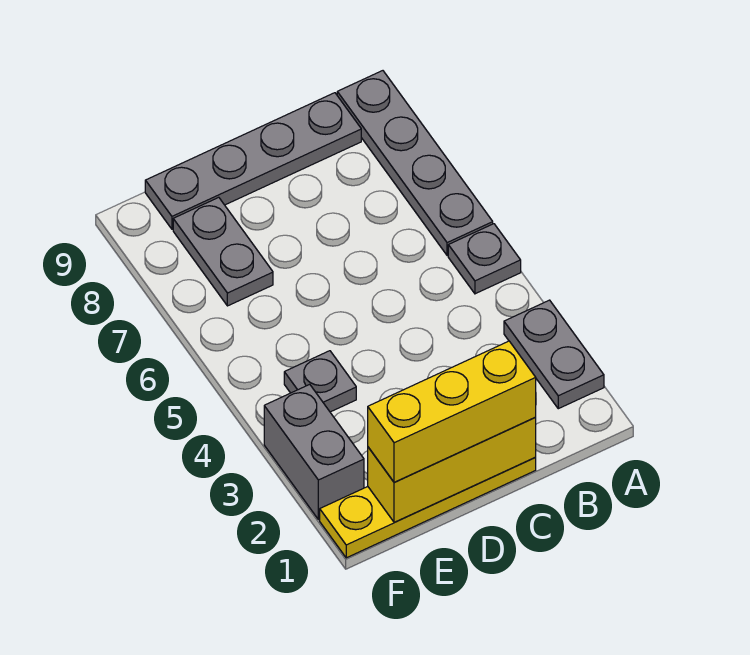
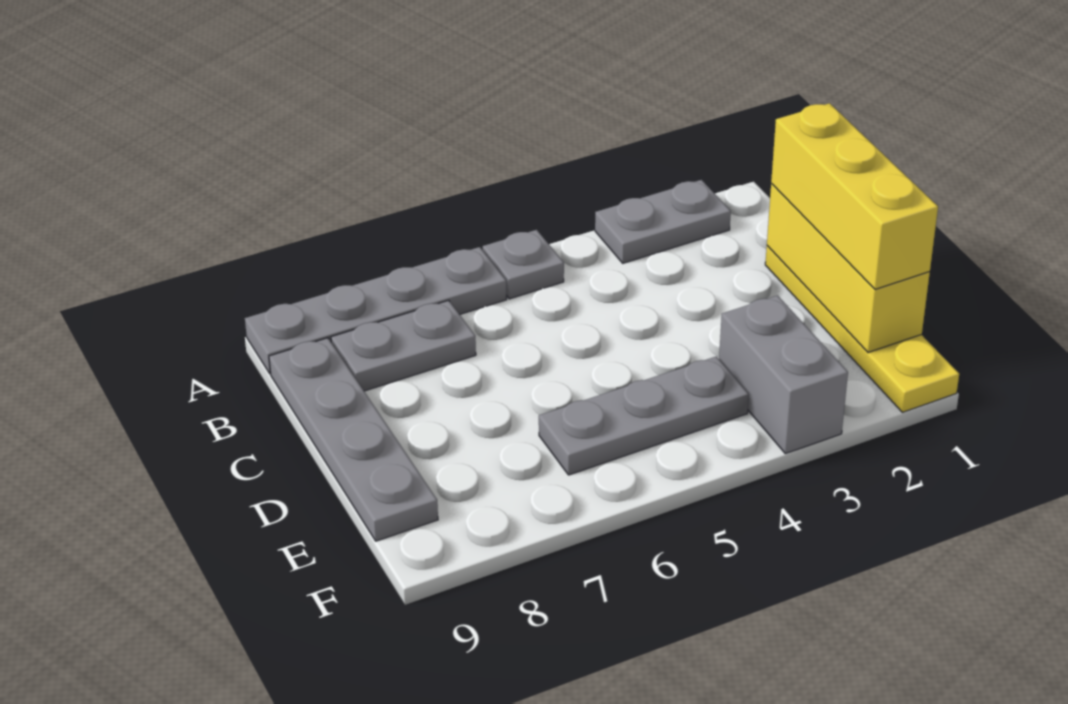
grey 1x1 plate [284,351,356,412] -> grey 1x3 plate [539,356,749,475]
grey 1x2 plate [173,197,273,306] -> grey 1x2 plate moved to [331,300,476,391]
grey 1x2 brick [264,384,364,520] -> grey 1x2 brick turned to [719,296,848,454]

